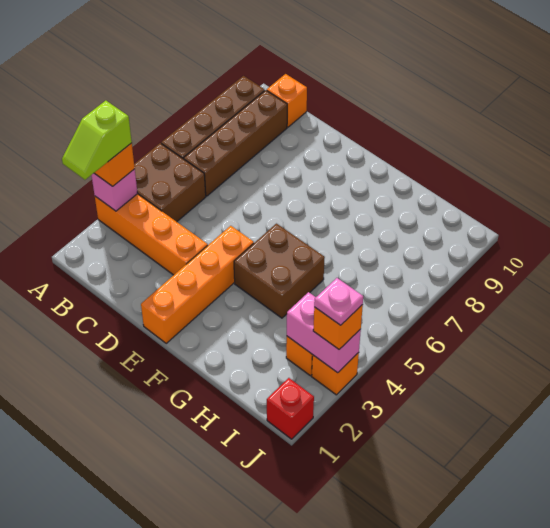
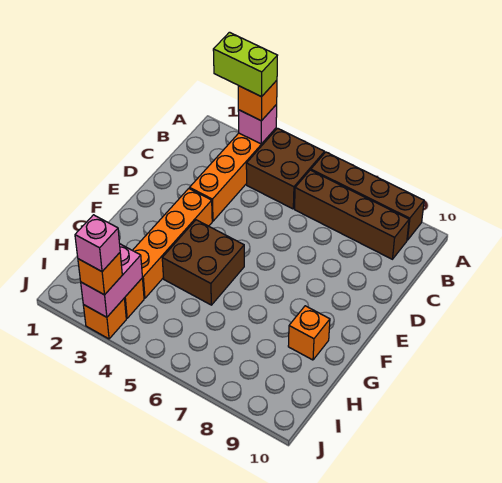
lime 1x2 slope [62,101,132,180] -> lime 1x2 brick [213,32,278,97]
orange 1x1 brick [267,74,307,127] -> orange 1x1 brick moved to [288,306,330,360]
orange 1x4 brick [141,226,254,343] -> orange 1x4 brick turned to [133,189,212,298]
red 1x1 brick [267,378,314,439] -> none
pink 1x1 plate [314,278,363,325] -> pink 1x1 brick [75,215,120,272]

